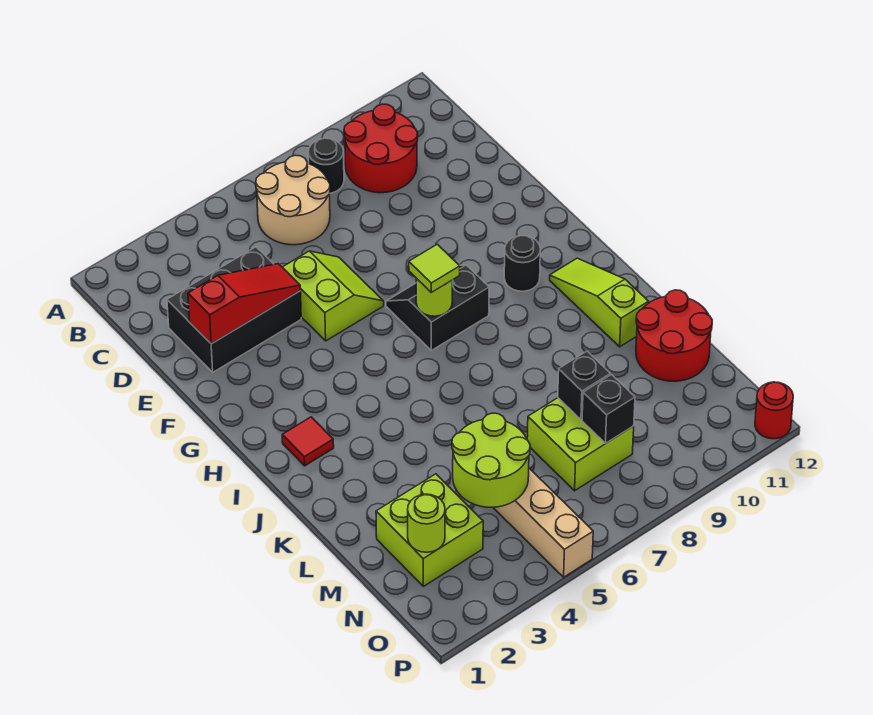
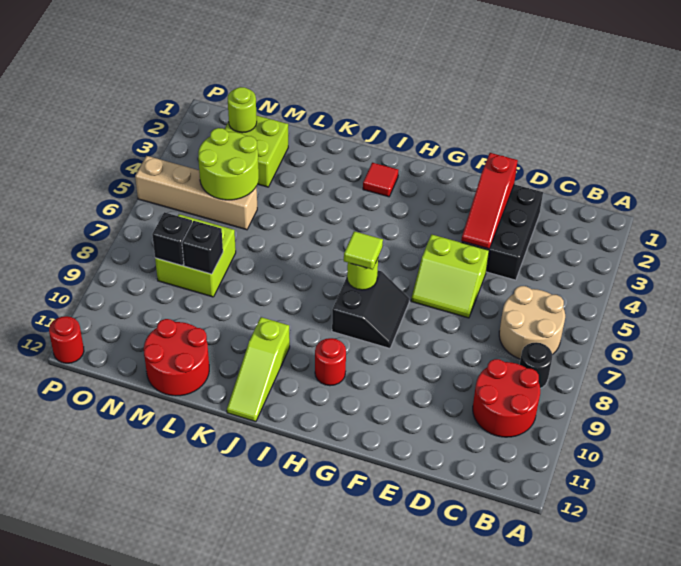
black 1x1 round brick [504,236,540,291] -> red 1x1 round brick [315,338,346,386]
lime 1x3 slope [550,258,649,347] -> lime 1x3 slope turned to [227,317,290,422]

